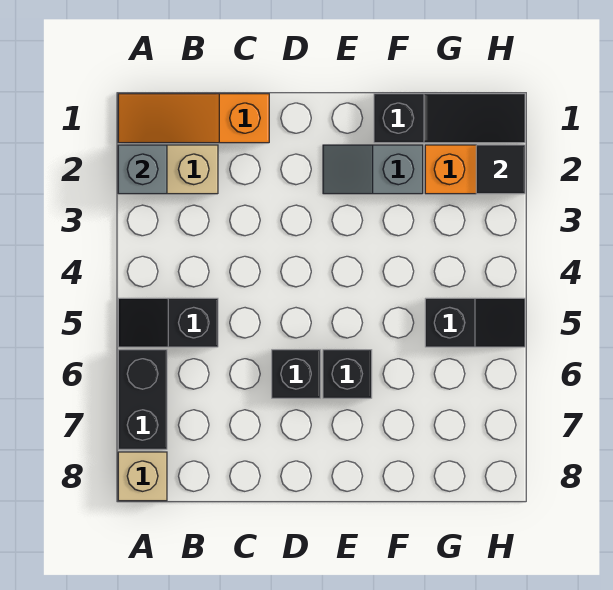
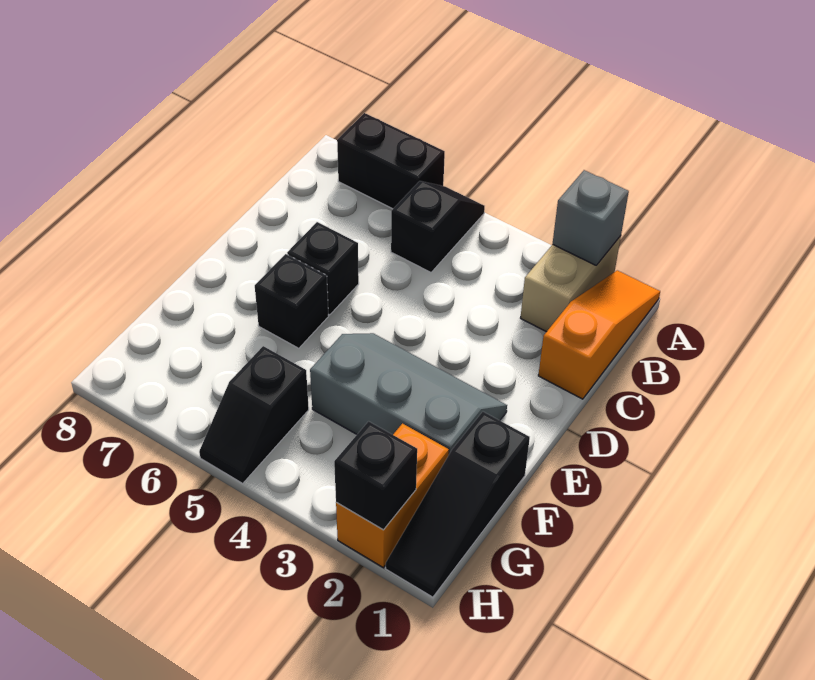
tan 1x1 brick [118,452,167,501] -> none
grey 1x2 slope [323,145,423,194] -> grey 2x3 slope [310,333,507,454]
black 1x1 tile [476,145,525,194] -> black 1x1 brick [334,421,417,530]

